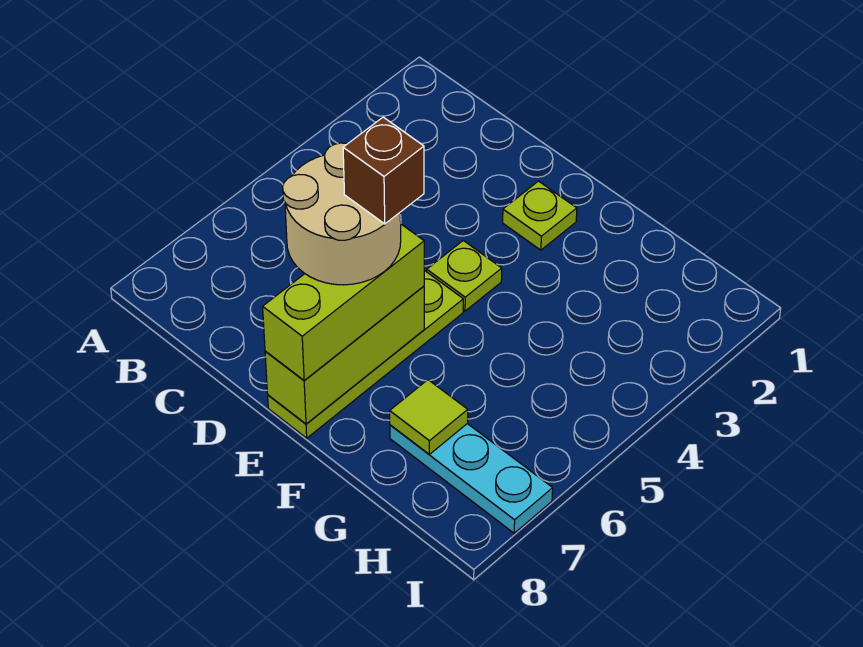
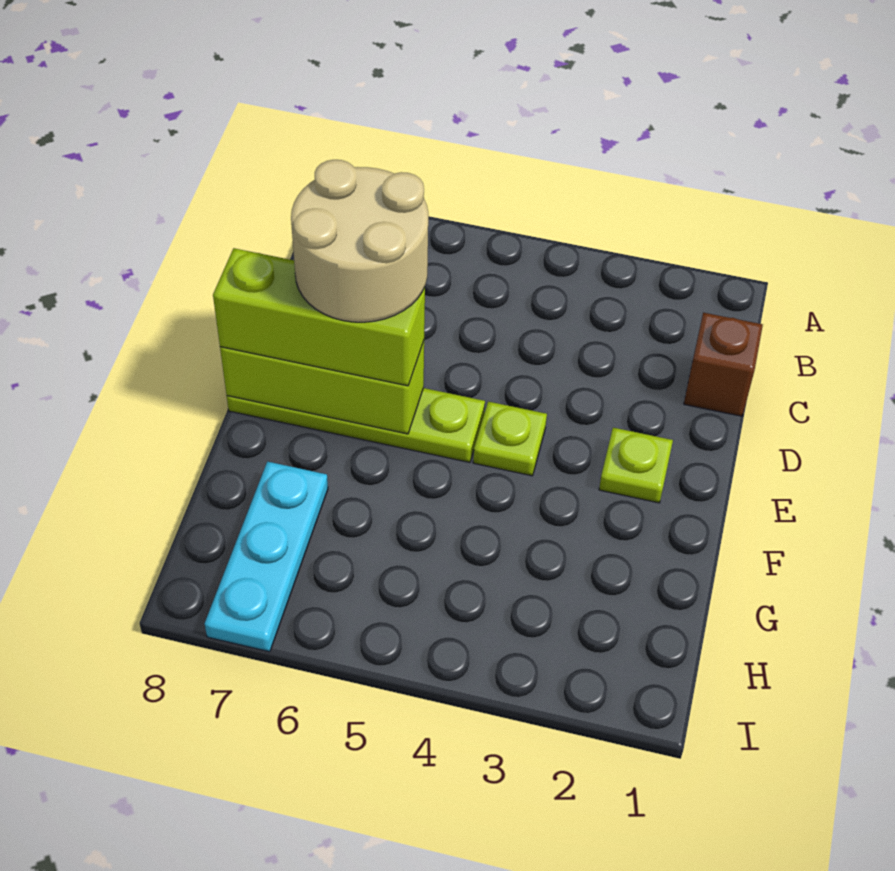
brown 1x1 brick [343,117,424,224] -> brown 1x1 brick moved to [684,313,763,416]
lime 1x1 tile [390,380,468,454] -> none

